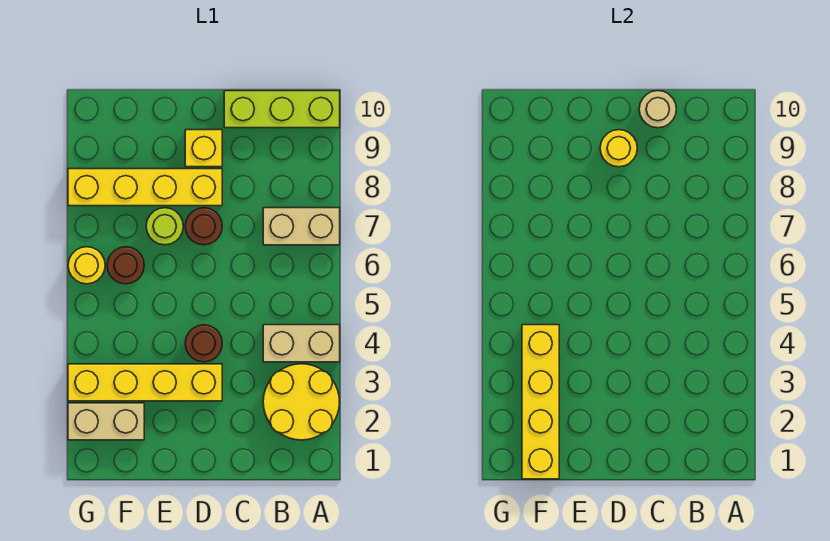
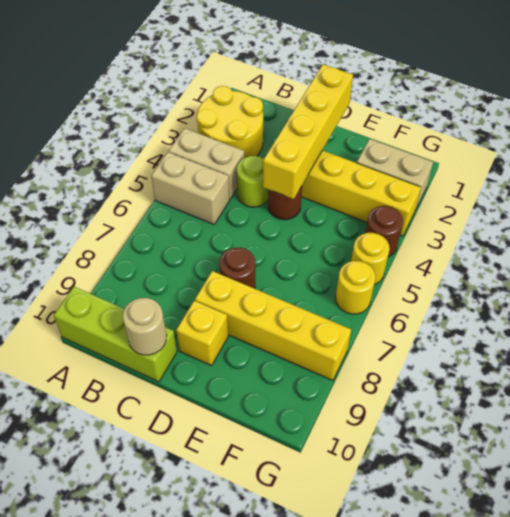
tan 1x2 brick [263,208,340,245] -> tan 1x2 brick moved to [151,152,229,224]
yellow 1x1 round brick [600,130,637,167] -> yellow 1x1 round brick moved to [351,233,390,284]
lime 1x1 round brick [146,208,183,245] -> lime 1x1 round brick moved to [237,156,268,207]
yellow 1x4 brick [522,325,559,479] -> yellow 1x4 brick moved to [263,64,353,199]
brown 1x1 round brick [107,247,144,284] -> brown 1x1 round brick moved to [365,206,403,257]

